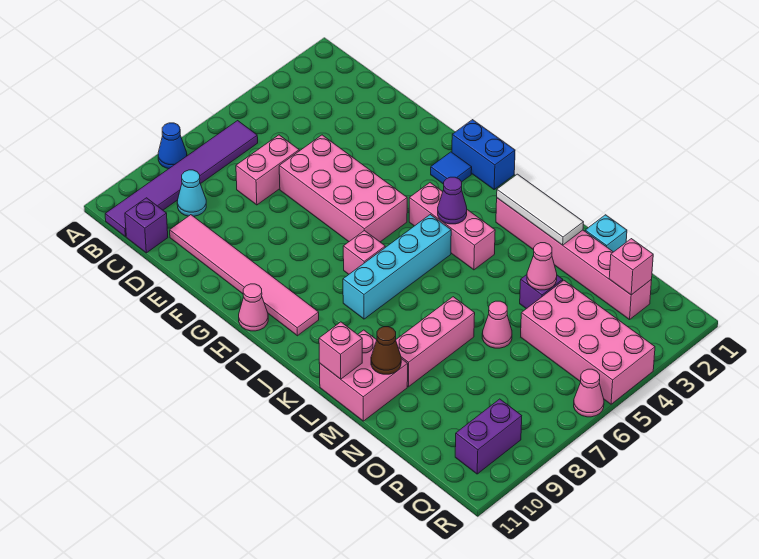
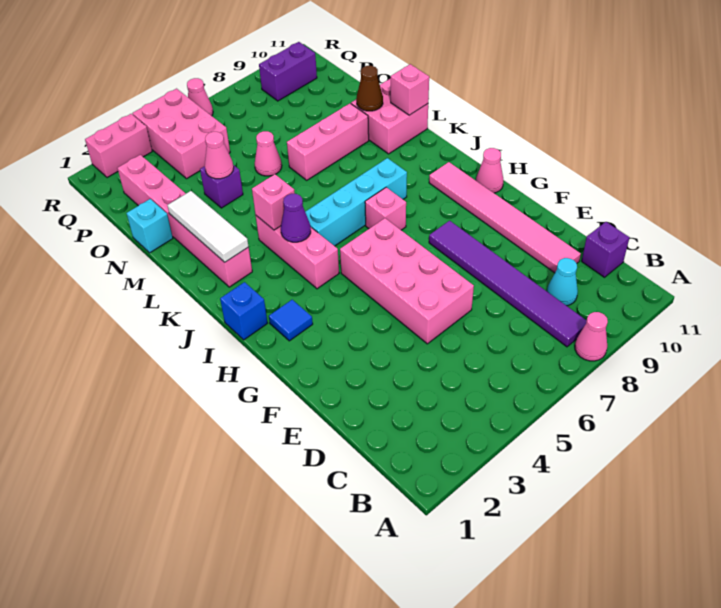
blue 1x1 cone [158,123,187,169] -> pink 1x1 cone [575,312,608,361]
purple 1x6 tile [105,121,258,237] -> purple 1x6 tile turned to [429,221,587,347]
pink 1x2 brick [236,135,299,205] -> pink 1x2 brick moved to [85,114,152,178]
blue 1x2 brick [452,120,515,189] -> blue 1x1 brick [220,282,267,340]
pink 2x4 brick [521,280,655,404] -> pink 2x3 brick [132,89,230,179]
pink 1x1 brick [609,239,653,295] -> pink 1x1 brick moved to [252,174,295,230]

